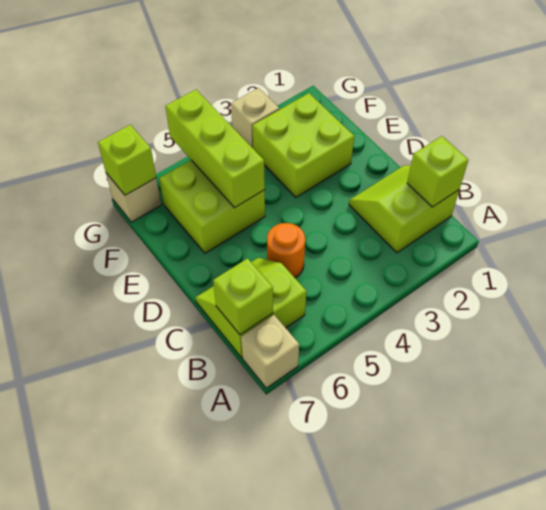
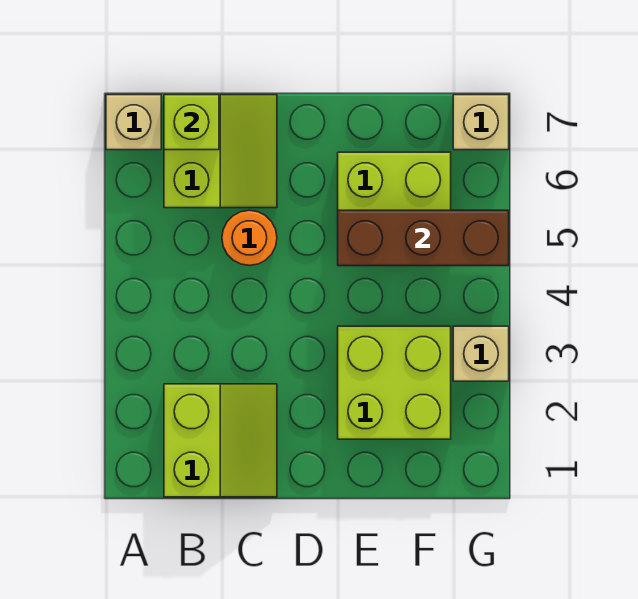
lime 1x1 brick [407,136,468,207] -> none
lime 1x3 brick [165,90,265,208] -> brown 1x3 brick [338,210,509,266]
lime 1x1 brick [98,125,156,195] -> none

